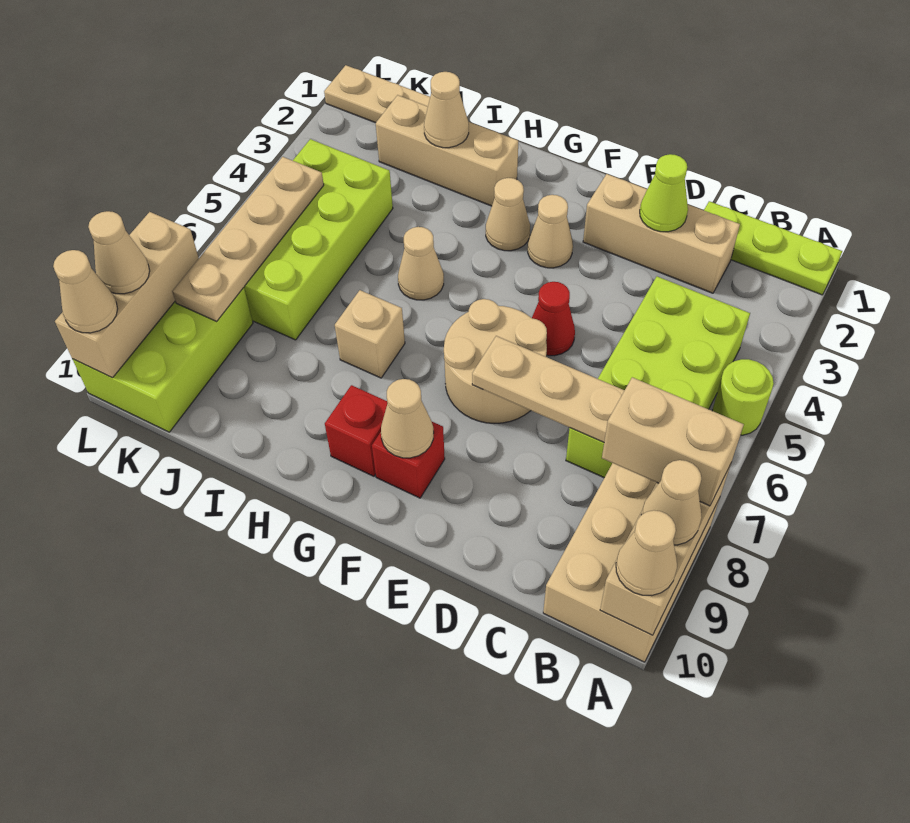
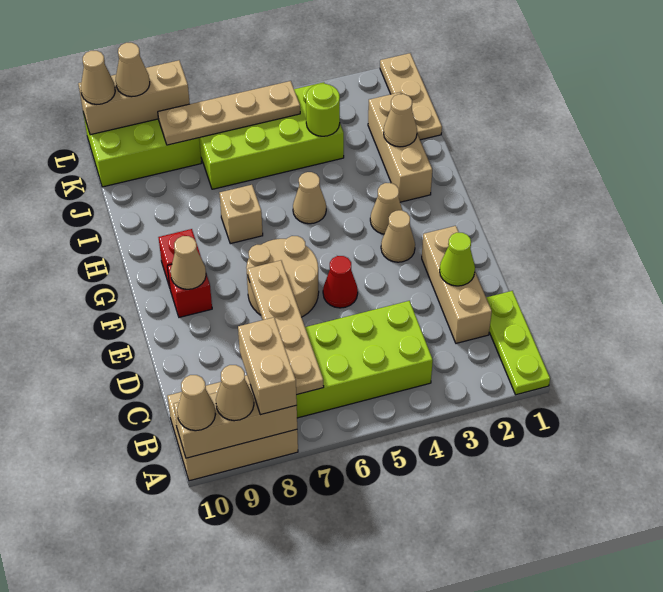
lime 1x1 round brick [712,359,774,435] -> lime 1x1 round brick moved to [306,84,340,136]

